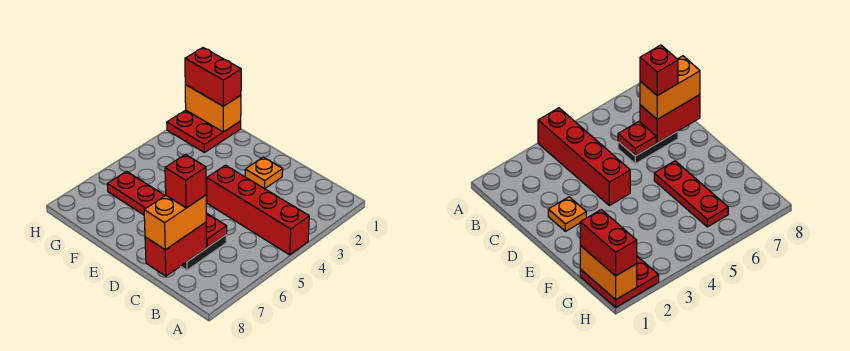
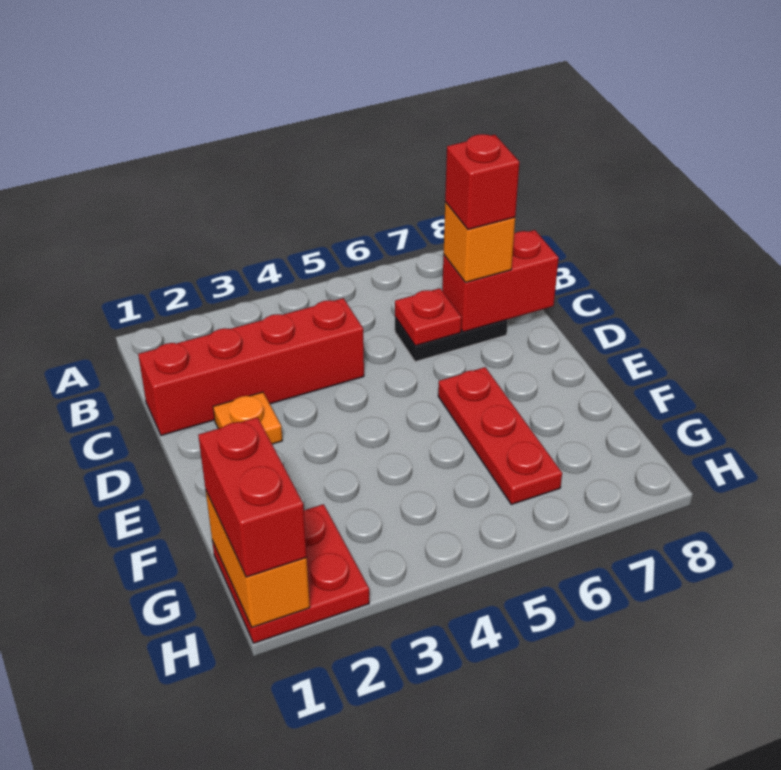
red 1x4 brick [206,165,309,255] -> red 1x4 brick turned to [138,298,364,436]
orange 1x2 brick [144,195,206,250] -> orange 1x1 brick [444,202,515,282]

